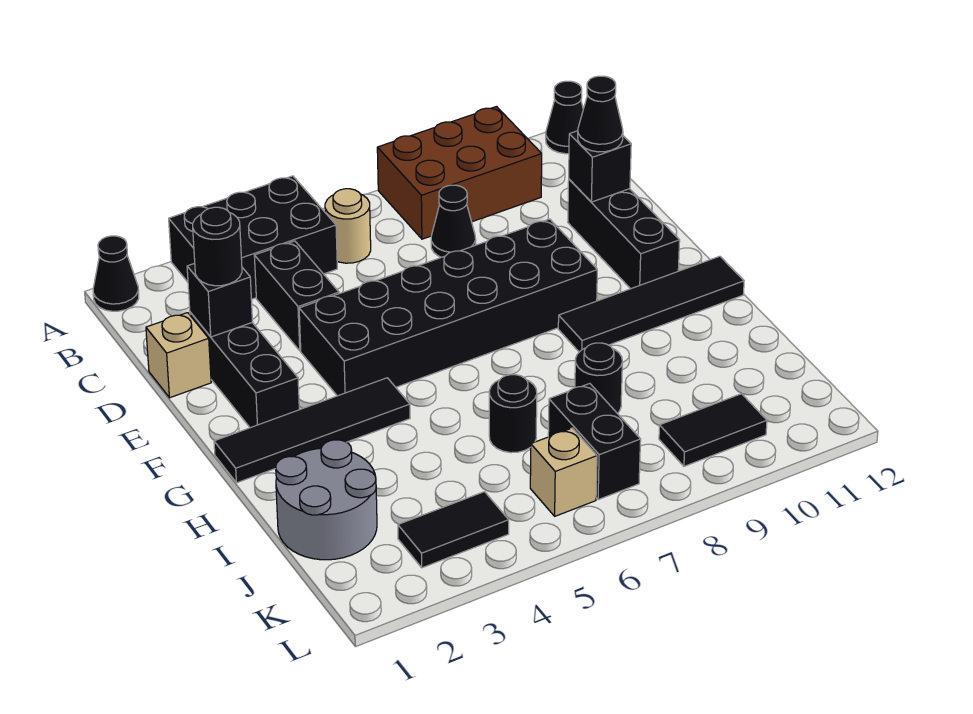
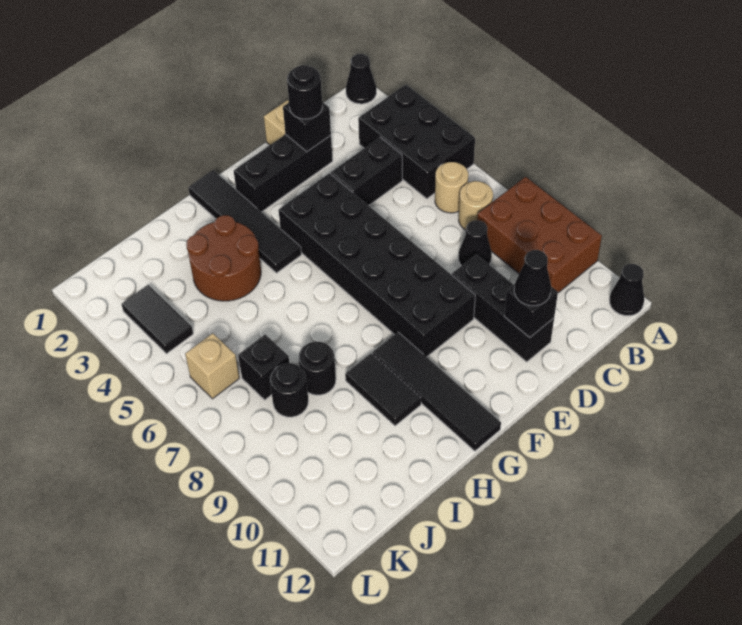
none -> tan 1x1 round brick [459,181,493,230]
black 1x3 brick [568,179,680,289] -> black 1x3 brick turned to [452,254,554,362]
none -> brown 2x2 round brick [186,215,261,301]
grey 2x2 round brick [276,440,377,560] -> none
black 1x1 round brick [489,375,537,453] -> black 1x1 round brick moved to [270,363,308,417]
black 1x2 brick [548,383,641,500] -> black 1x1 brick [238,334,289,400]
black 1x2 tile [659,394,767,466] -> black 1x2 tile moved to [345,353,421,426]

